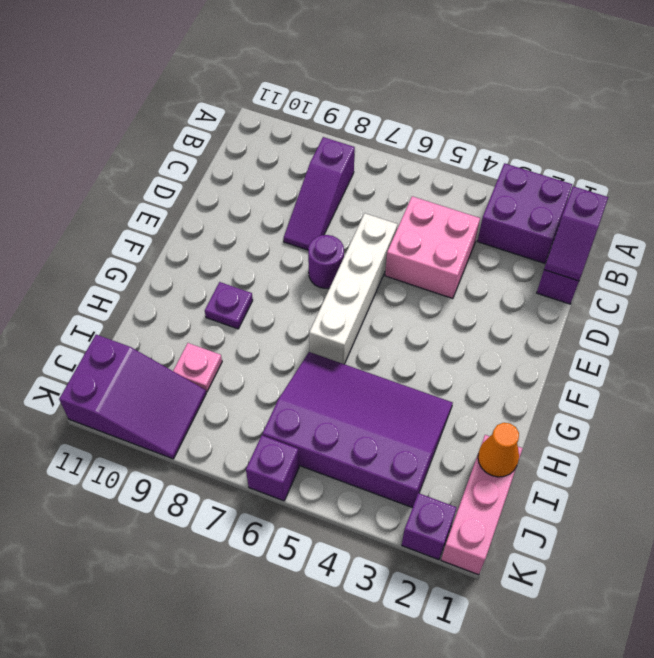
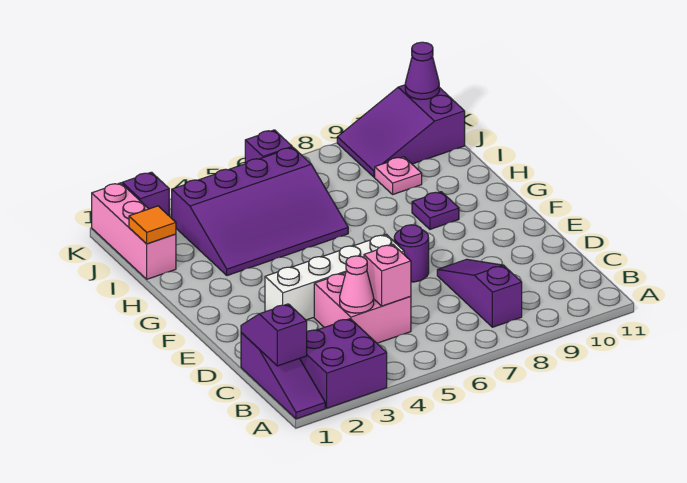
none -> pink 1x1 cone [340,256,374,313]
none -> pink 1x1 brick [364,245,411,306]
white 1x4 brick [309,213,398,364] -> white 1x4 brick turned to [265,235,404,320]
orange 1x1 cone [478,423,519,477] -> orange 1x1 tile [129,206,176,244]
none -> purple 1x1 cone [405,42,439,99]

